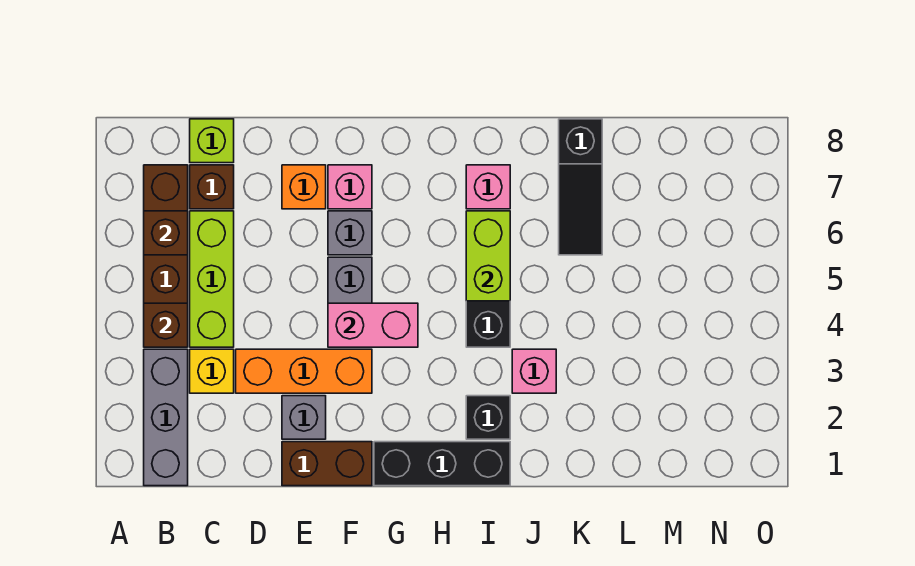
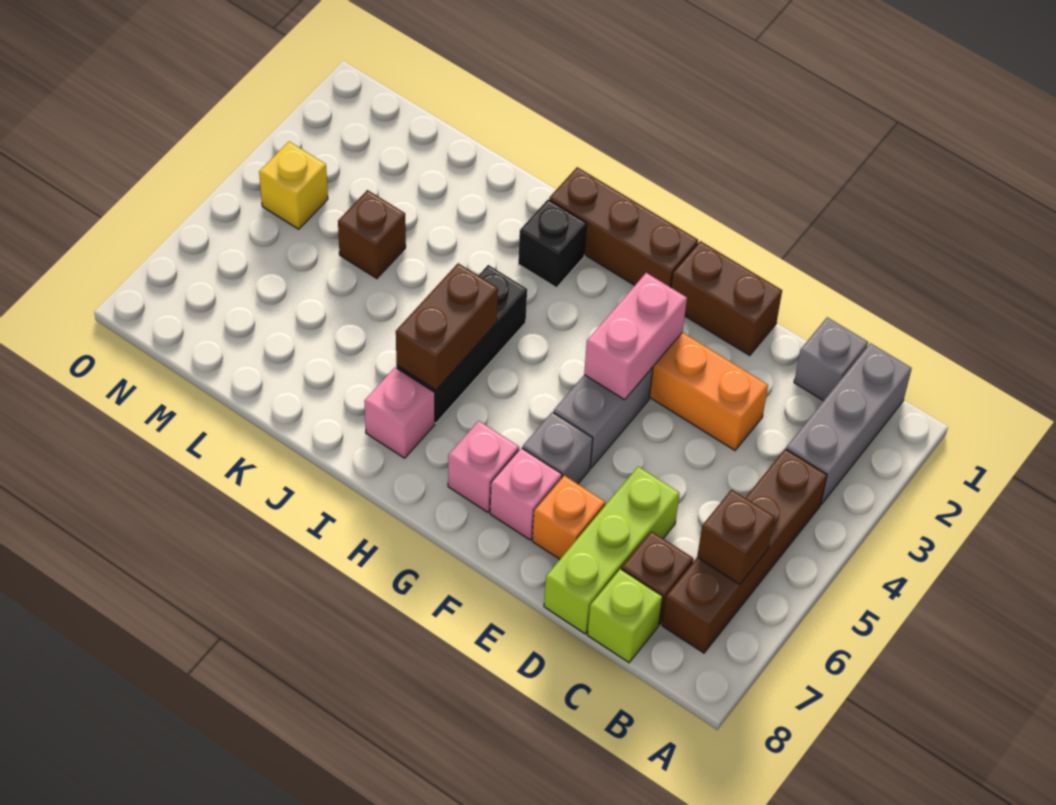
brown 1x1 brick [144,303,188,347] -> brown 1x1 brick moved to [338,190,406,279]
yellow 1x1 brick [190,349,234,393] -> yellow 1x1 brick moved to [259,142,328,229]
lime 1x3 brick [190,211,234,347] -> lime 1x3 brick moved to [544,467,680,634]
grey 1x1 brick [282,396,326,439] -> grey 1x1 brick moved to [794,317,868,401]
pink 1x2 brick [328,303,418,347] -> pink 1x2 brick turned to [584,273,687,400]
black 1x3 brick [374,442,510,486] -> brown 1x3 brick [549,167,698,287]
lime 1x2 brick [466,211,510,301] -> brown 1x2 brick [396,263,498,390]
pink 1x1 brick [512,349,556,393] -> pink 1x1 brick moved to [448,421,519,512]
black 1x3 slope [559,119,602,255] -> none

